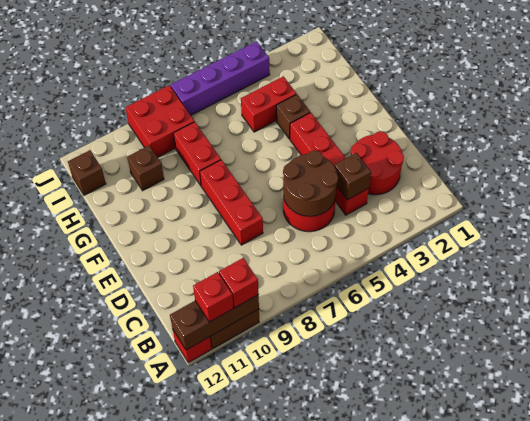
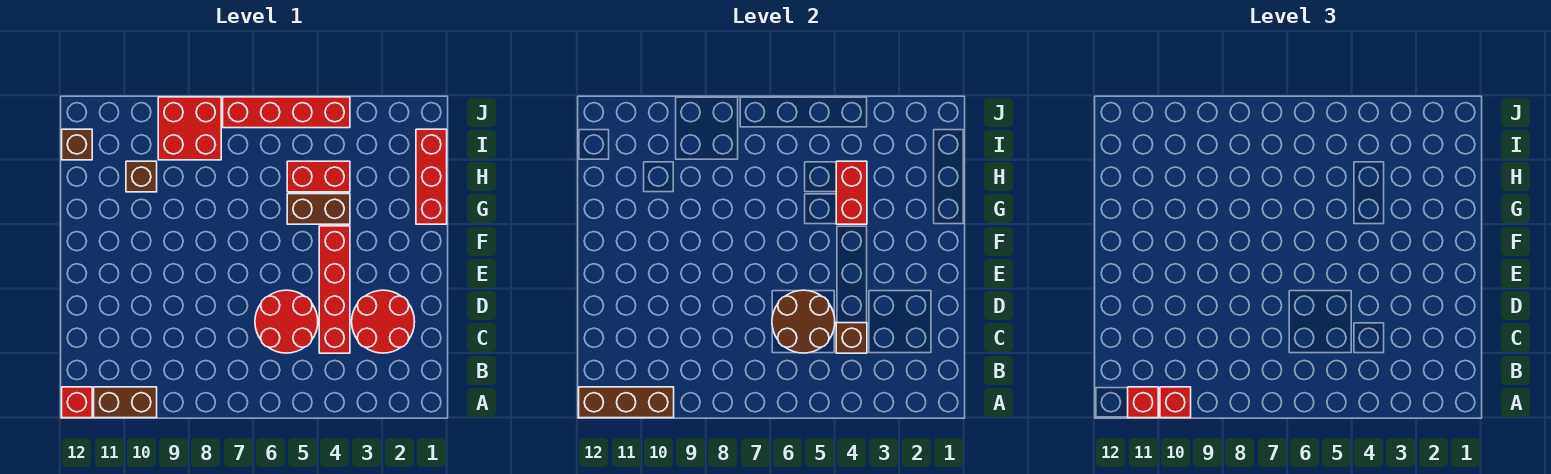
red 1x3 brick [200,160,263,245] -> red 1x3 brick moved to [416,129,447,224]
brown 1x1 brick [276,94,310,139] -> brown 1x2 brick [287,194,350,224]
red 1x2 brick [173,122,221,185] -> red 1x2 brick moved to [836,161,867,224]
purple 1x4 brick [171,41,270,115] -> red 1x4 brick [223,97,350,128]

